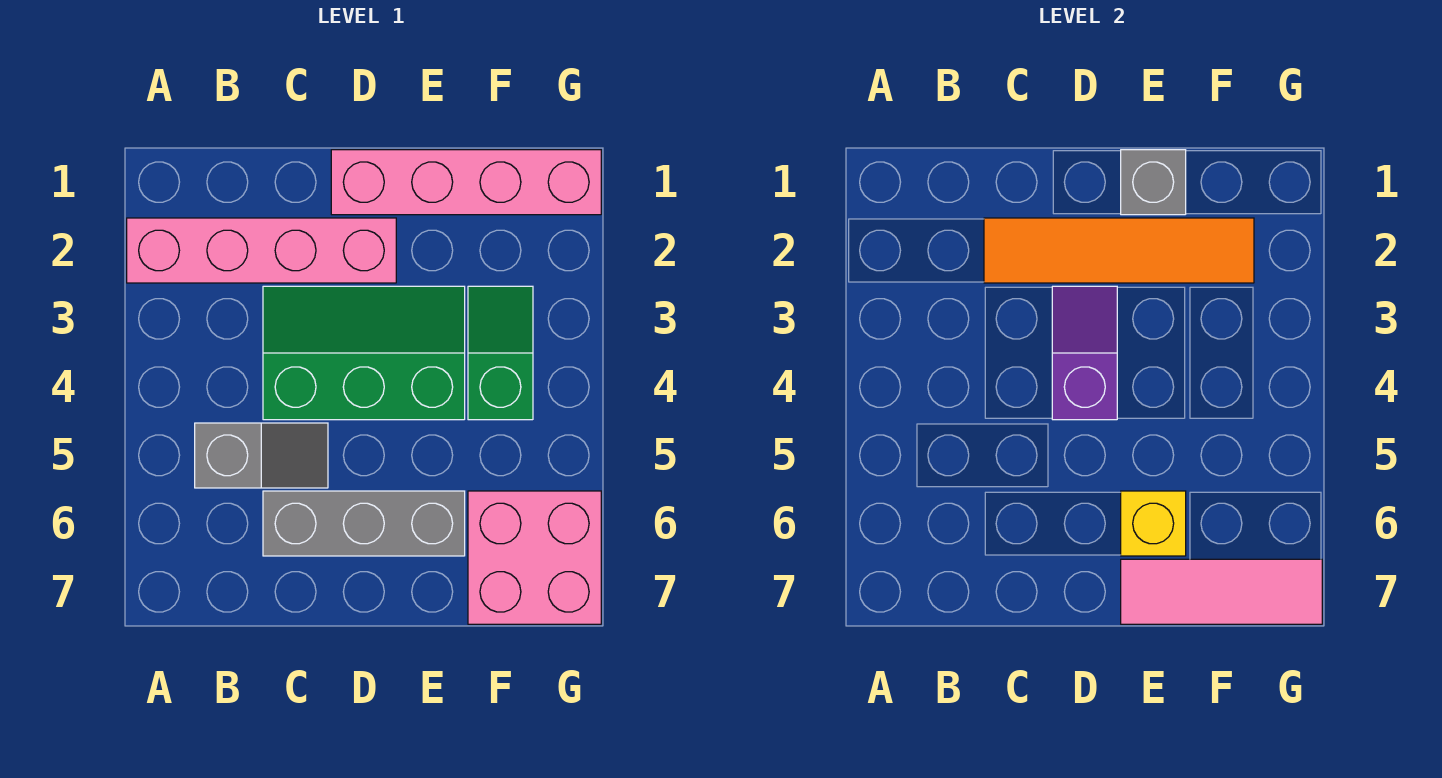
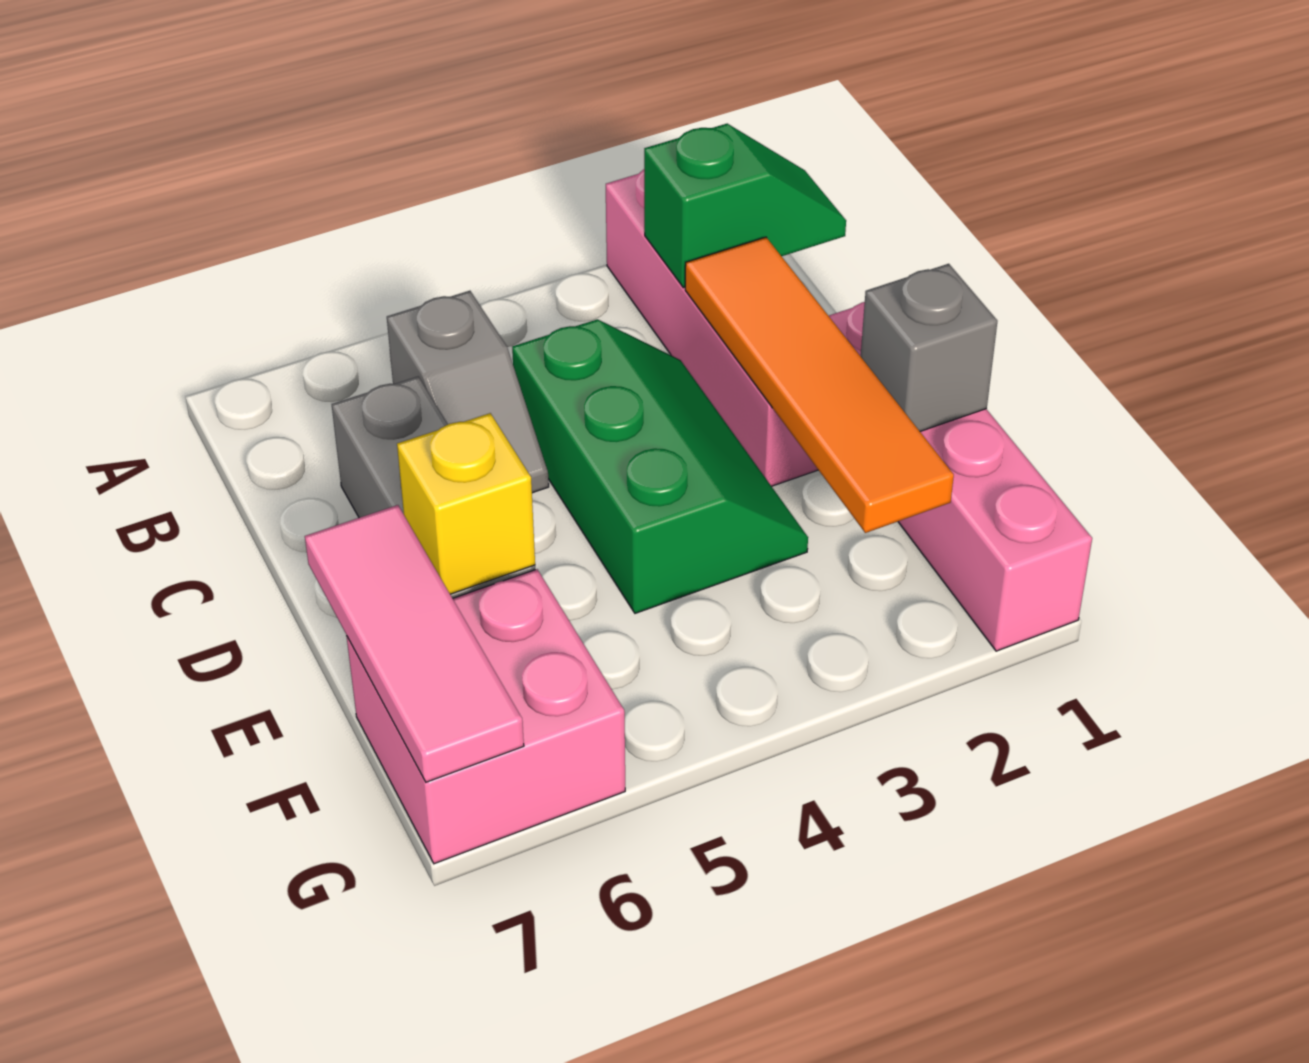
purple 1x2 slope [1052,286,1117,420] -> none
green 1x2 slope [468,286,533,420] -> green 1x2 slope moved to [644,124,846,288]

